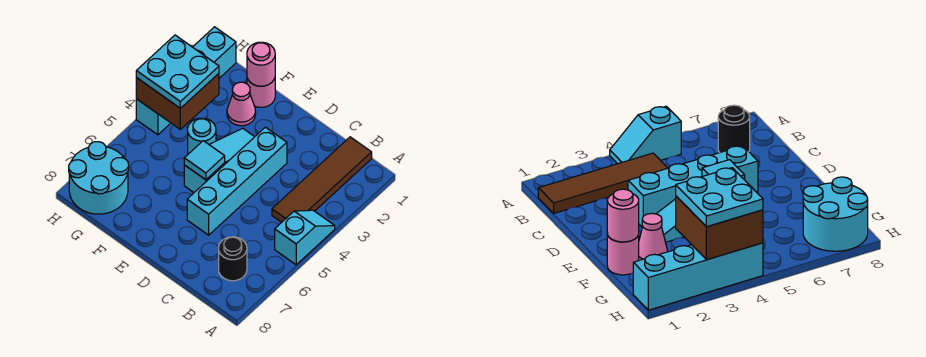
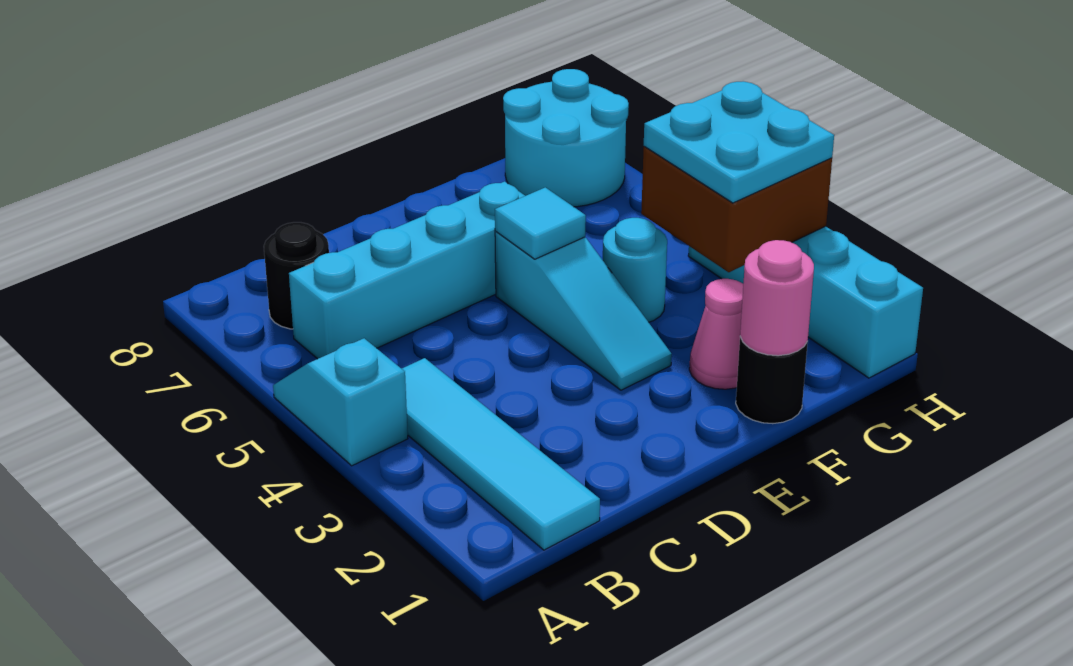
cyan 1x2 slope [275,210,335,265] -> cyan 1x2 slope turned to [273,338,408,466]
brown 1x4 tile [272,137,372,222] -> cyan 1x4 tile [402,358,600,550]
cyan 1x4 brick [187,127,287,235] -> cyan 1x4 brick turned to [289,181,525,359]
pink 1x1 round brick [247,78,275,107] -> black 1x1 round brick [736,337,808,424]

